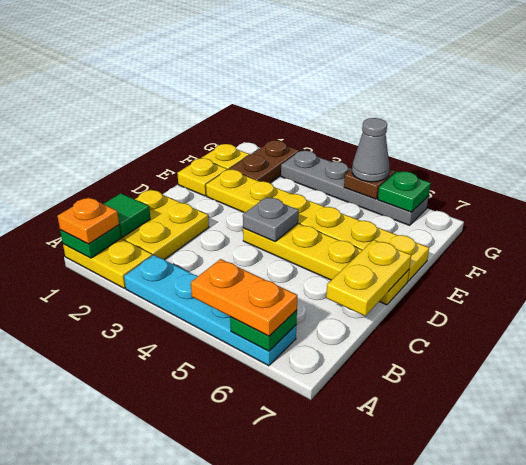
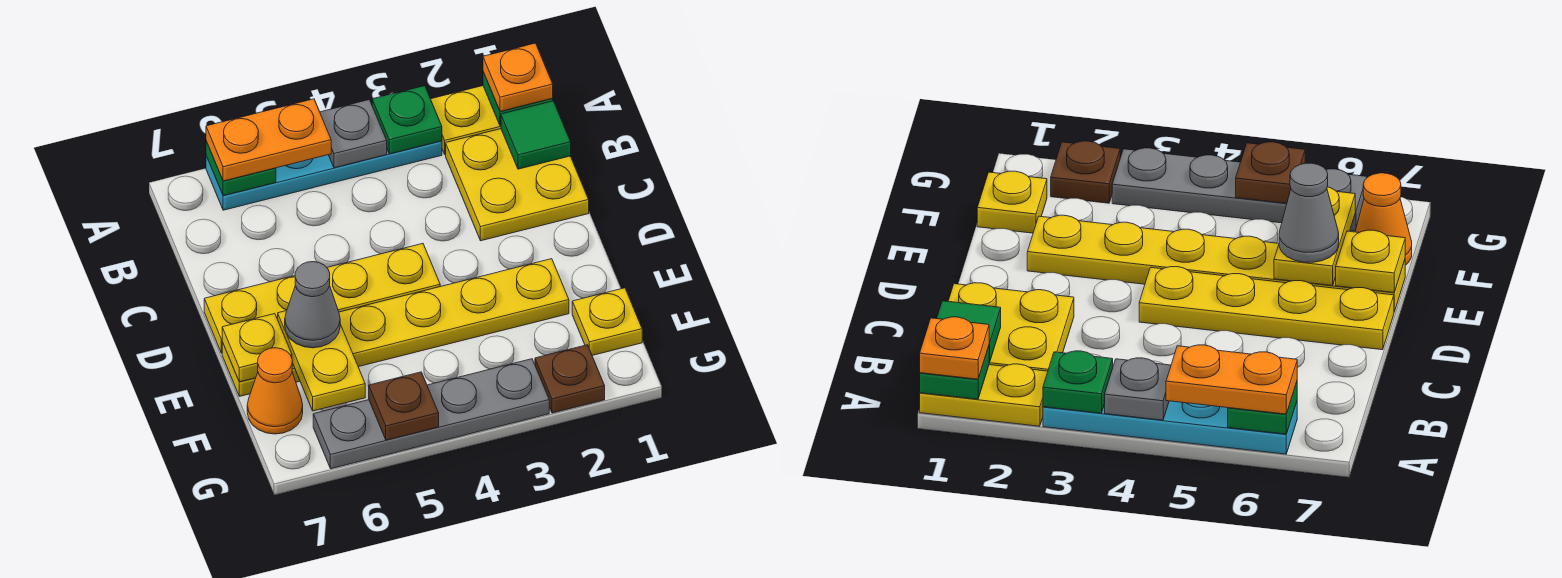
yellow 1x2 plate [326,240,411,316] -> yellow 1x2 plate moved to [278,311,365,411]
grey 1x1 plate [243,197,299,241] -> grey 1x1 plate moved to [320,100,387,168]
yellow 1x1 plate [177,158,227,196] -> yellow 1x1 plate moved to [222,314,292,382]
brown 1x2 plate [230,140,299,183] -> brown 1x1 plate [535,345,605,413]
none -> orange 1x1 cone [247,348,303,434]
grey 1x1 cone [352,118,390,182] -> grey 1x1 cone moved to [285,262,340,348]
green 1x1 plate [378,171,431,212] -> green 1x1 plate moved to [372,86,442,154]

